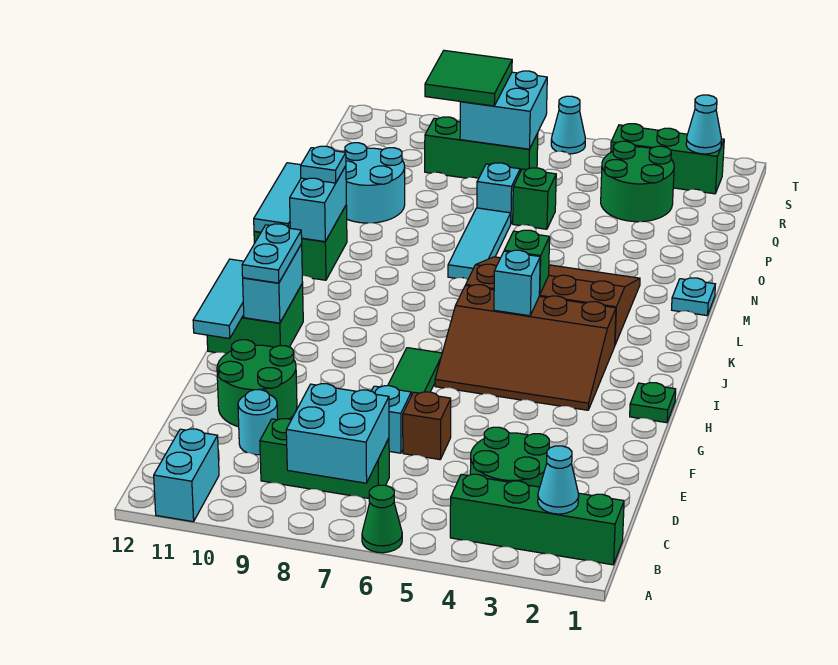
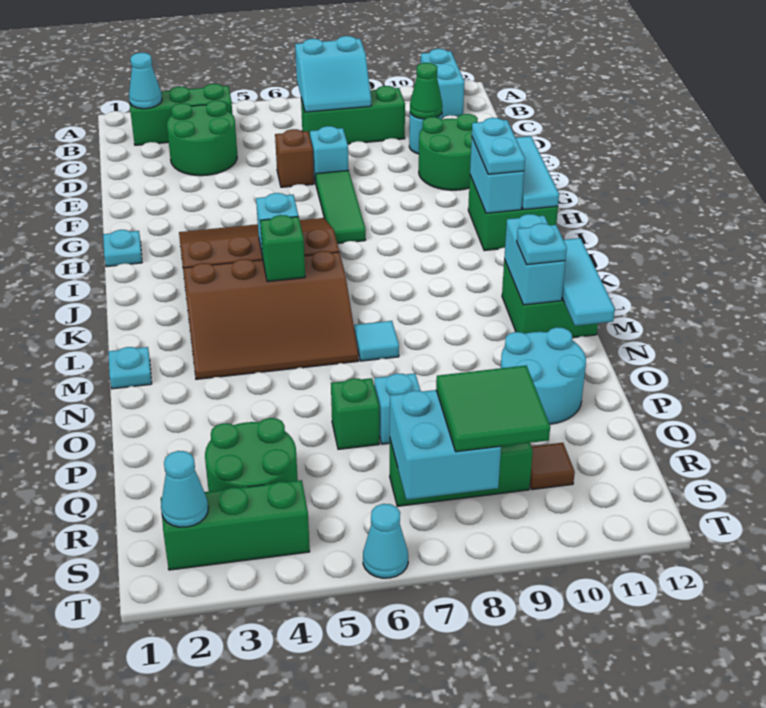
green 1x1 cone [362,485,402,553] -> green 1x1 cone moved to [410,63,442,119]
green 1x4 brick [450,474,624,565] -> green 1x3 brick [130,84,232,145]
cyan 2x2 brick [286,384,389,483] -> cyan 2x2 slope [295,36,371,112]
green 1x1 plate [630,383,676,423] -> cyan 1x1 plate [103,230,142,267]
cyan 1x3 tile [448,208,511,279] -> cyan 1x1 tile [354,321,399,361]
none -> brown 1x1 tile [530,443,575,490]

